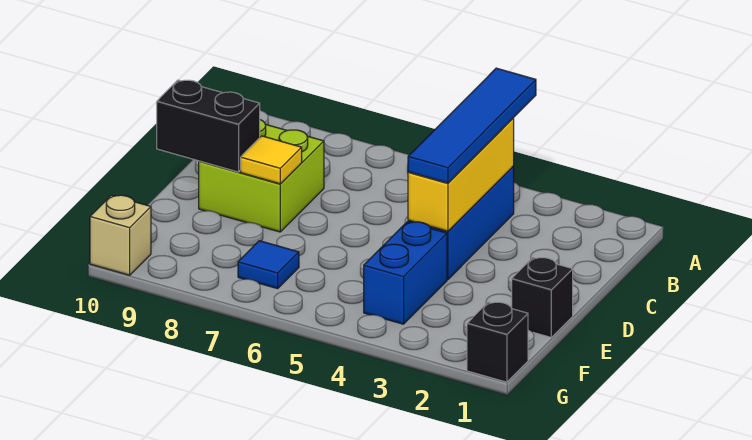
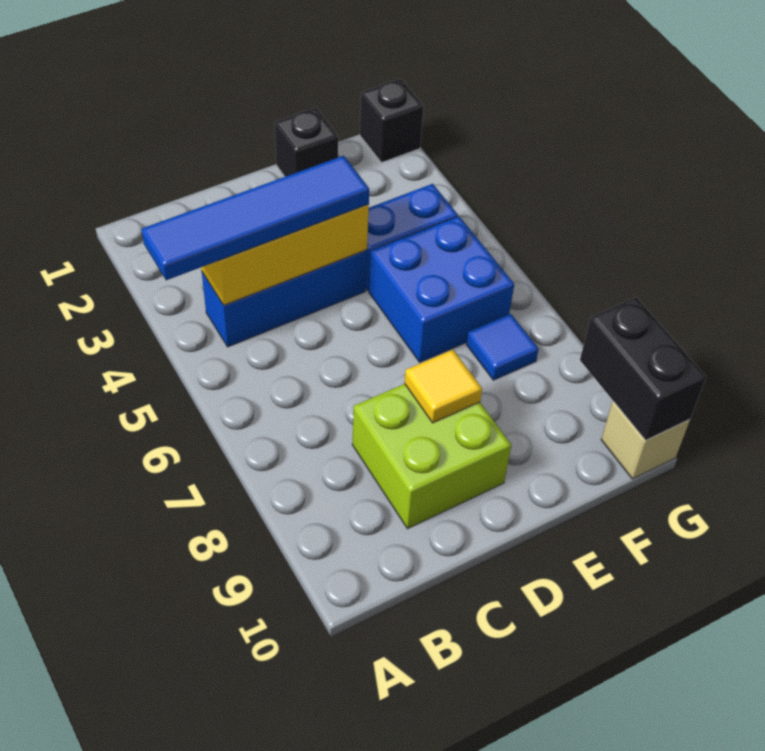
black 1x2 brick [157,80,260,172] -> black 1x2 brick moved to [580,297,706,440]
none -> blue 2x2 brick [369,217,514,362]

